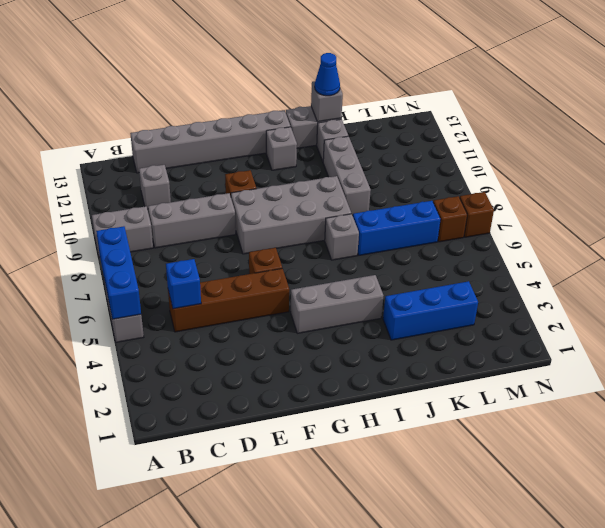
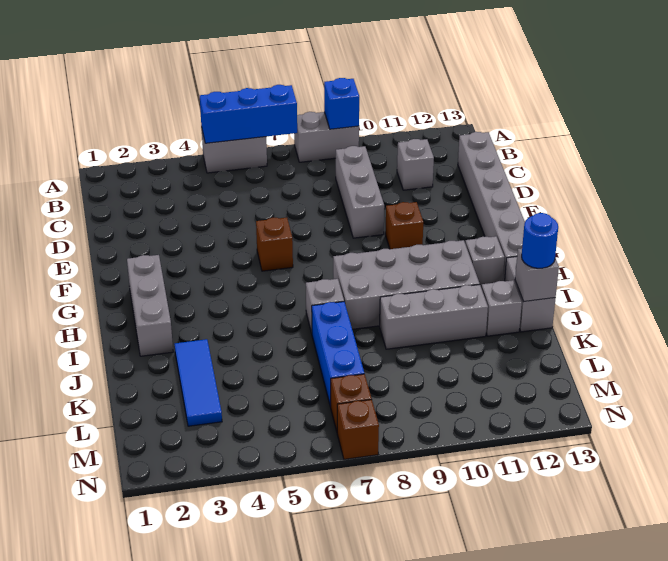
grey 1x2 brick [92,206,153,257] -> grey 1x2 brick turned to [294,112,359,162]
brown 1x4 brick [168,268,289,332] -> none
blue 1x1 brick [166,259,201,309] -> blue 1x1 brick moved to [324,78,359,129]
grey 2x4 brick [231,176,351,254] -> grey 2x4 brick turned to [333,240,480,329]
grey 1x3 brick [291,275,384,333] -> grey 1x3 brick moved to [127,255,173,356]
blue 1x3 brick [383,281,478,340] -> blue 1x3 tile [174,339,222,426]
blue 1x1 cone [315,53,340,96] -> blue 1x1 round brick [522,213,558,268]

